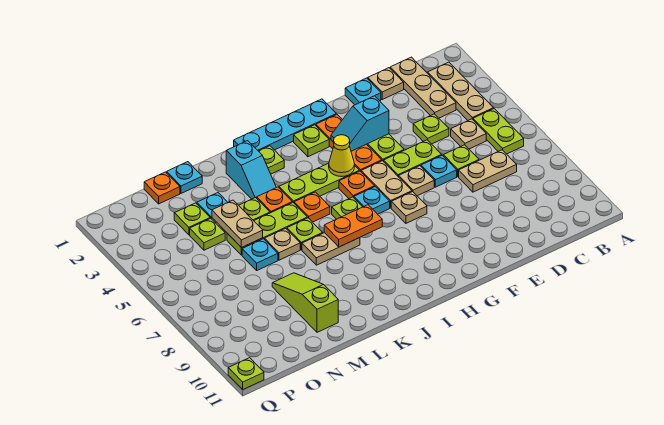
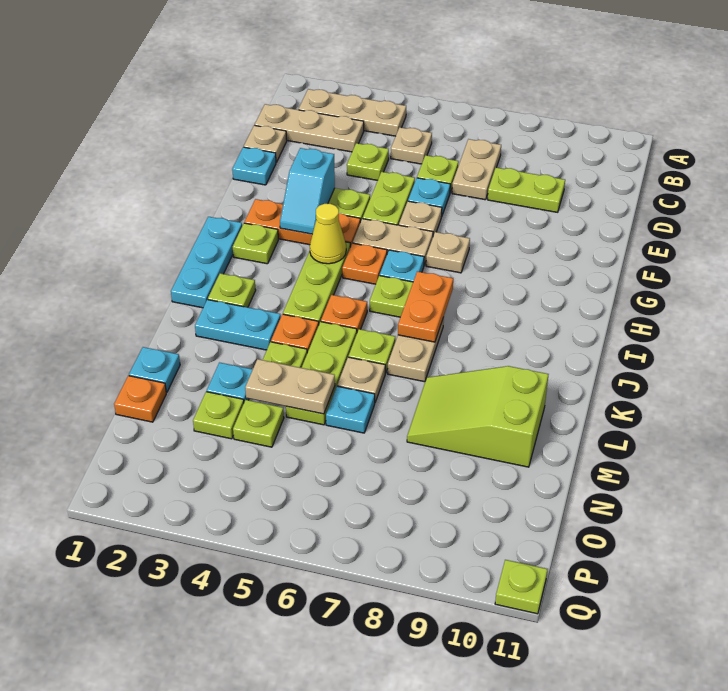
lime 1x2 plate [473,109,524,154] -> lime 1x2 plate moved to [488,168,565,212]
cyan 1x4 plate [234,99,336,151] -> cyan 1x3 plate [171,217,242,308]
cyan 1x2 slope [226,141,276,199] -> cyan 1x2 plate [195,300,281,350]
lime 1x3 slope [272,273,338,332] -> lime 2x3 slope [407,366,549,467]

